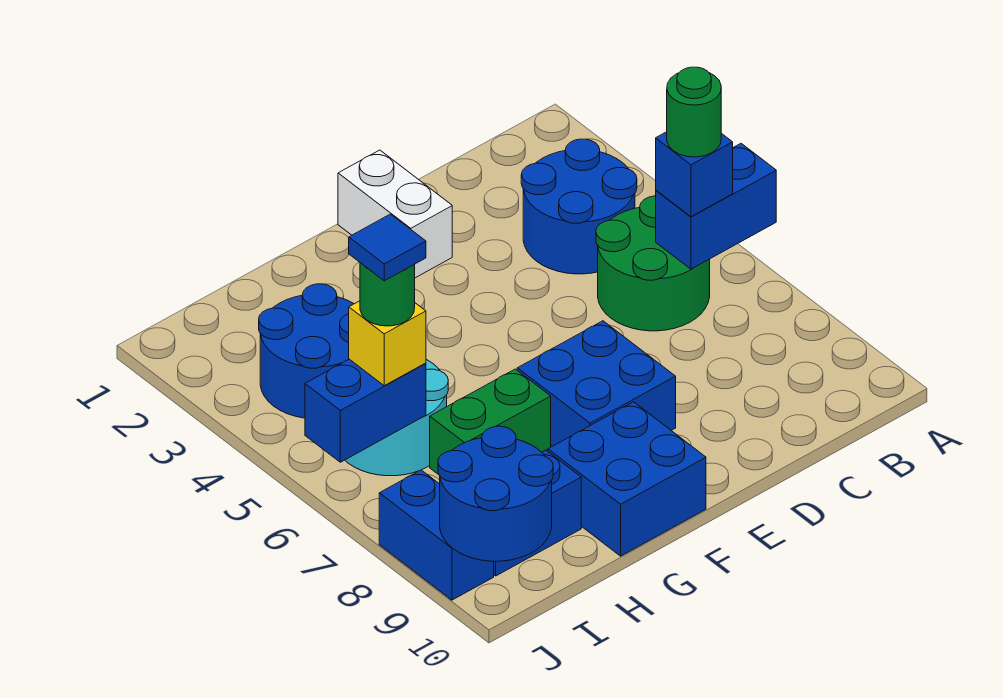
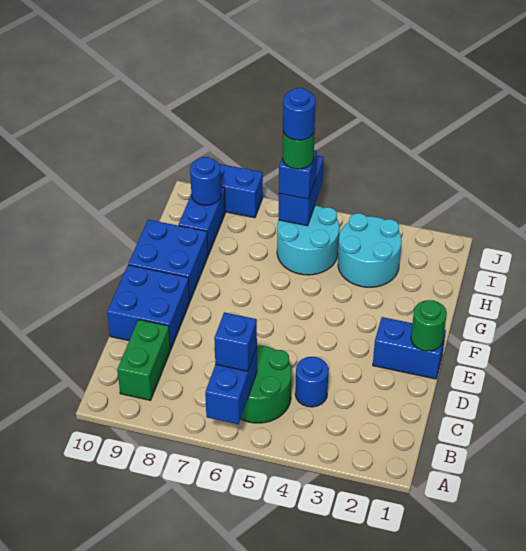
blue 2x2 round brick [521,139,637,274] -> blue 1x1 round brick [295,357,329,407]
green 1x1 round brick [667,67,721,157] -> green 1x1 round brick moved to [411,300,447,351]
white 1x2 brick [338,150,452,278] -> blue 1x2 brick [373,317,446,379]
blue 2x2 brick [517,321,676,446] -> blue 2x2 brick moved to [107,265,190,350]
green 1x2 brick [430,369,551,475] -> green 1x2 brick moved to [117,320,171,400]
blue 2x2 round brick [259,284,354,418] -> cyan 2x2 round brick [338,213,402,287]
yellow 1x1 brick [349,301,426,386] -> blue 1x1 brick [279,150,317,199]
blue 1x1 tile [349,214,426,281] -> blue 1x1 round brick [283,88,316,140]
blue 2x2 round brick [438,426,553,561] -> blue 1x1 round brick [190,157,221,205]

